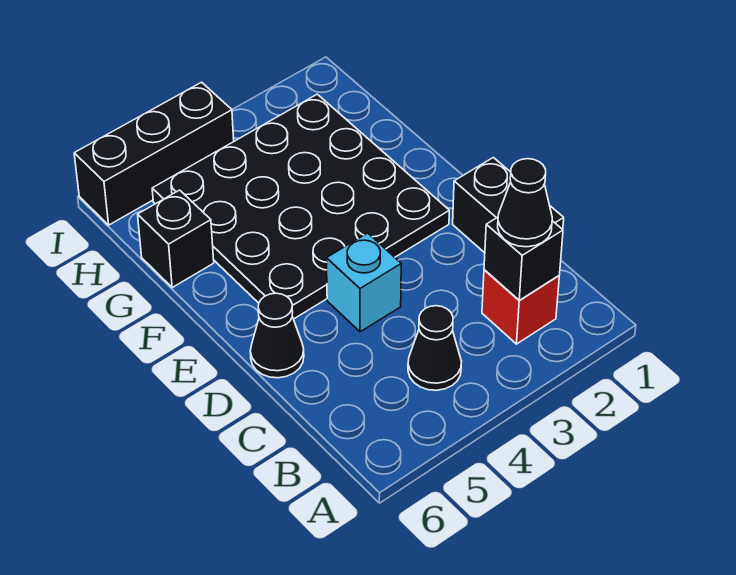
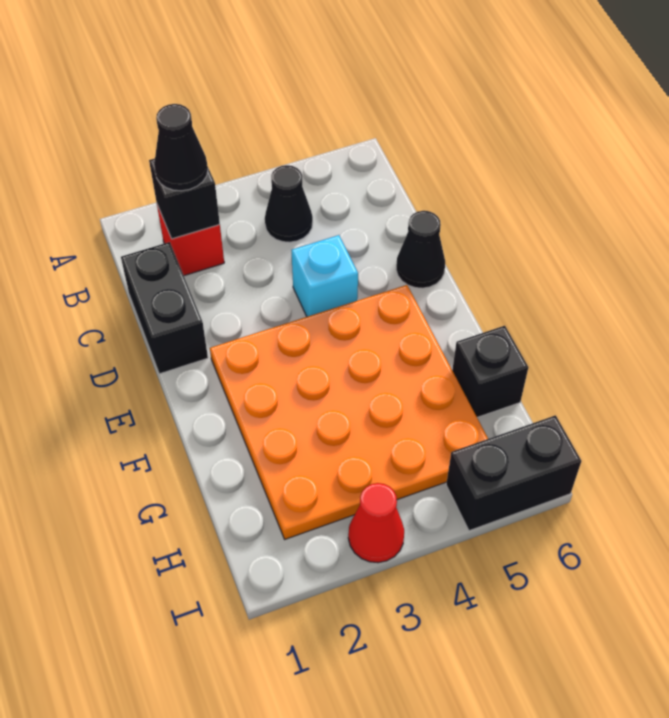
black 4x4 plate [152,94,449,319] -> orange 4x4 plate [210,285,488,539]
none -> red 1x1 cone [348,483,404,563]
black 1x3 brick [74,82,234,225] -> black 1x2 brick [446,415,581,531]

